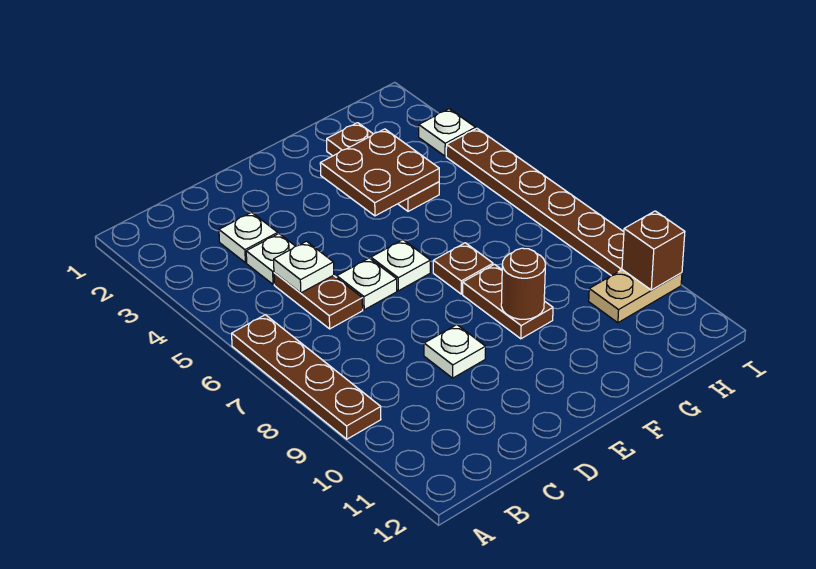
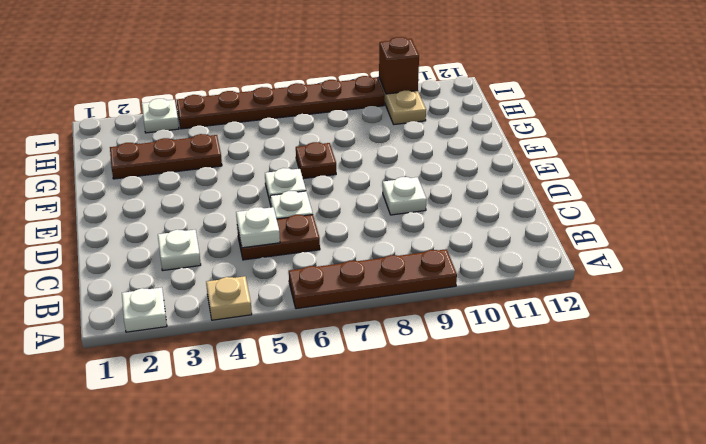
none -> tan 1x1 plate [206,276,252,320]
white 1x1 plate [246,234,295,284] -> white 1x1 plate moved to [122,287,167,332]
brown 2x2 plate [320,129,439,216] -> none
brown 1x2 plate [463,264,553,339] -> none
brown 1x1 round brick [501,248,546,319] -> none

